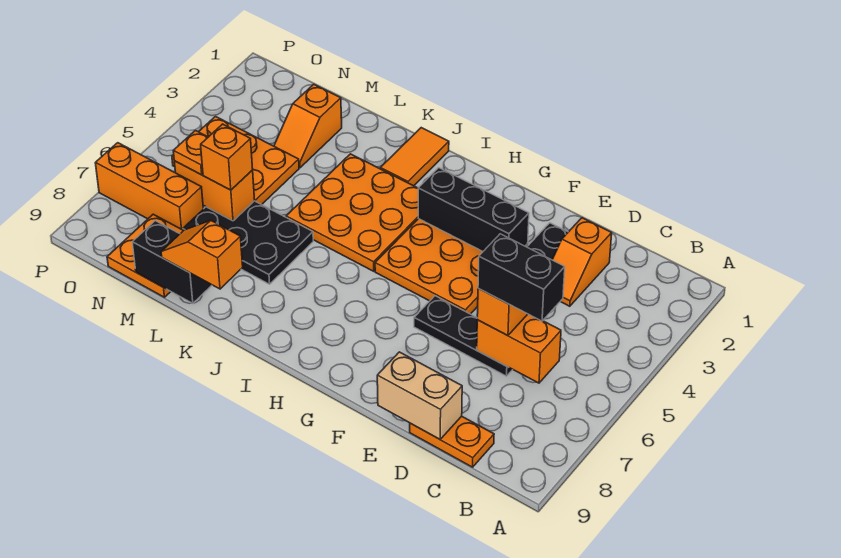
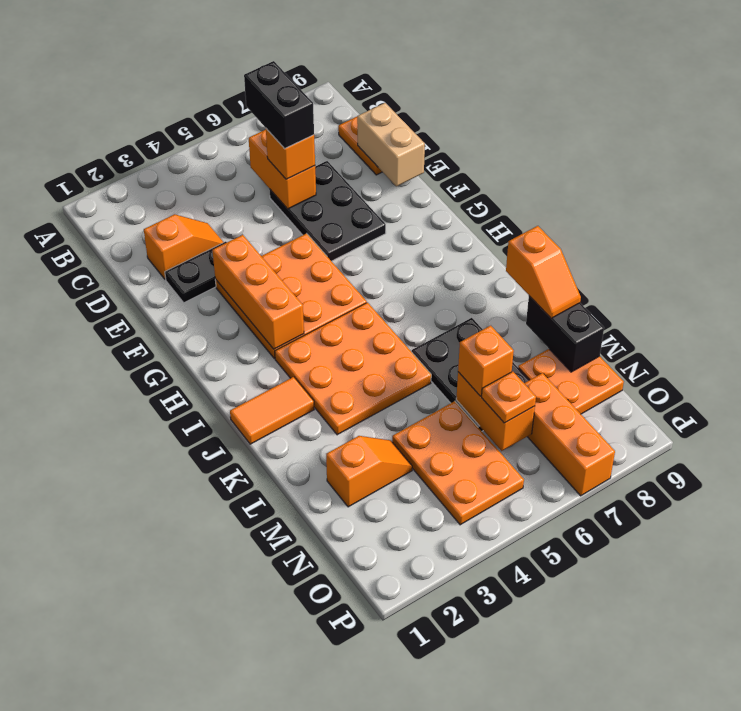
black 1x3 plate [414,296,513,376] -> black 2x3 plate [269,161,386,261]
black 1x3 brick [418,168,529,251] -> orange 1x3 brick [213,235,304,349]

